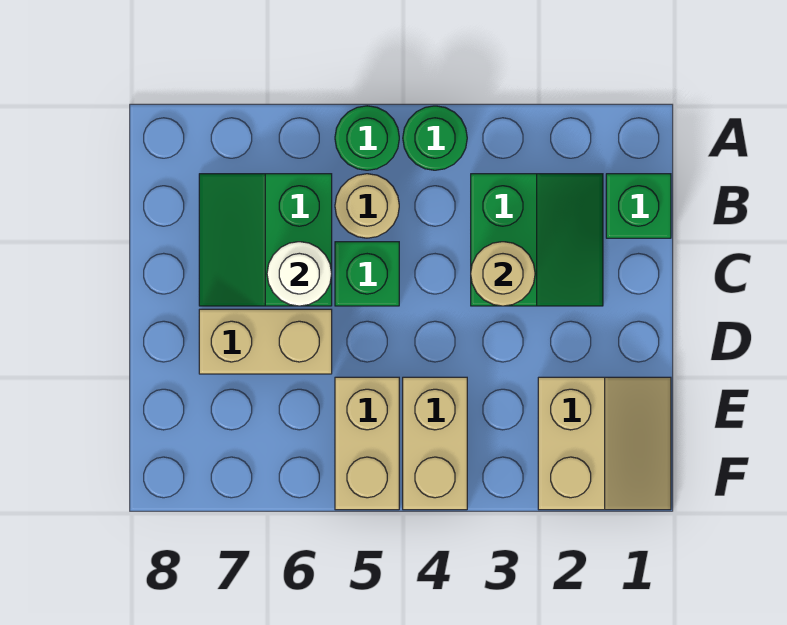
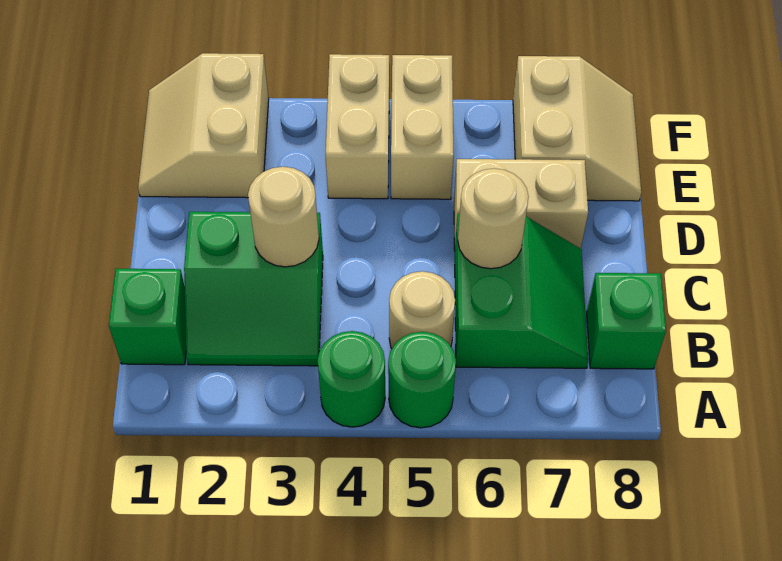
green 2x2 slope [471,174,603,306] -> green 2x2 slope turned to [184,212,323,366]
green 1x1 brick [335,242,399,306] -> green 1x1 brick moved to [587,273,666,369]
white 1x1 round brick [267,242,332,306] -> tan 1x1 round brick [458,169,529,269]
none -> tan 2x2 slope [513,56,641,201]

